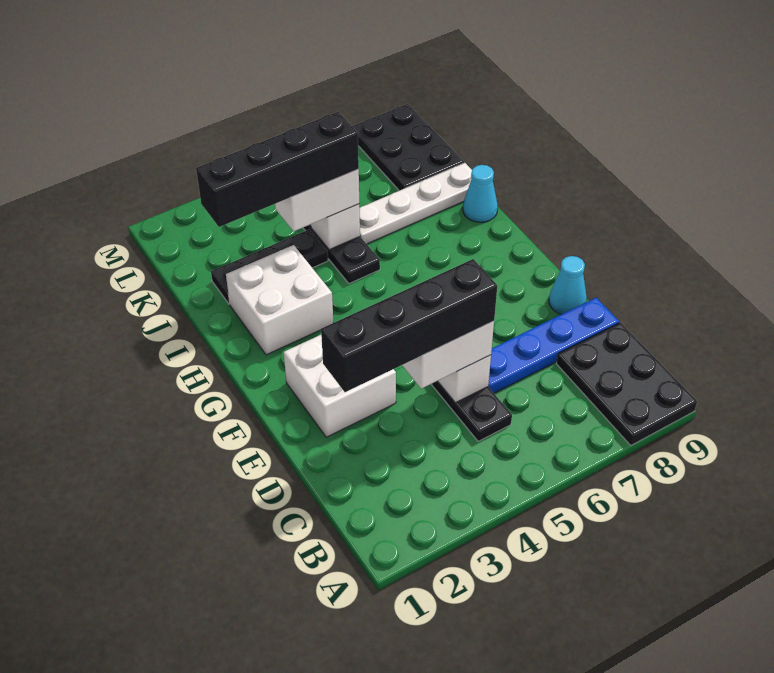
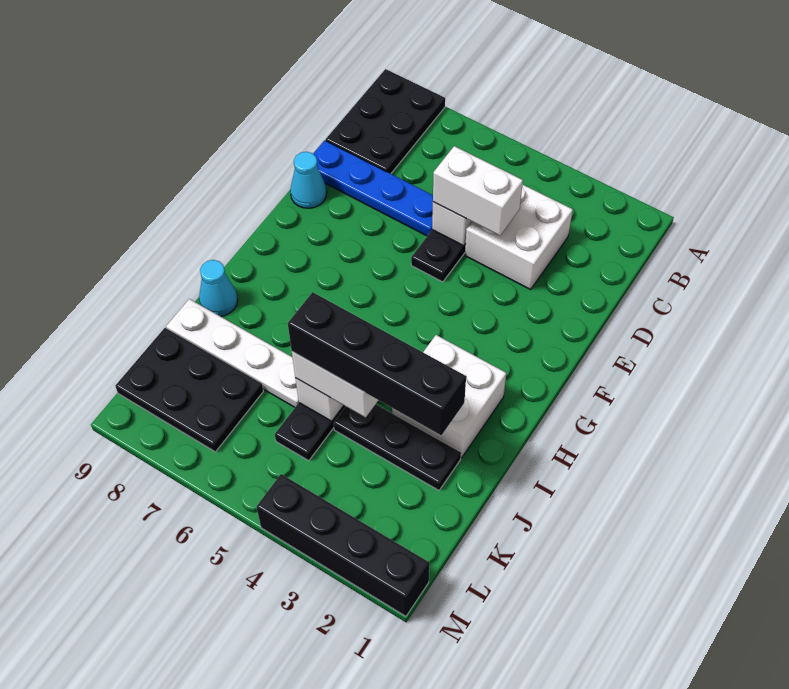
black 1x4 brick [321,259,497,392] -> black 1x4 brick moved to [257,474,429,616]
white 2x2 brick [284,335,396,437] -> white 2x2 brick moved to [465,185,573,289]
black 2x3 plate [352,104,464,191] -> black 2x3 plate turned to [115,328,263,452]

